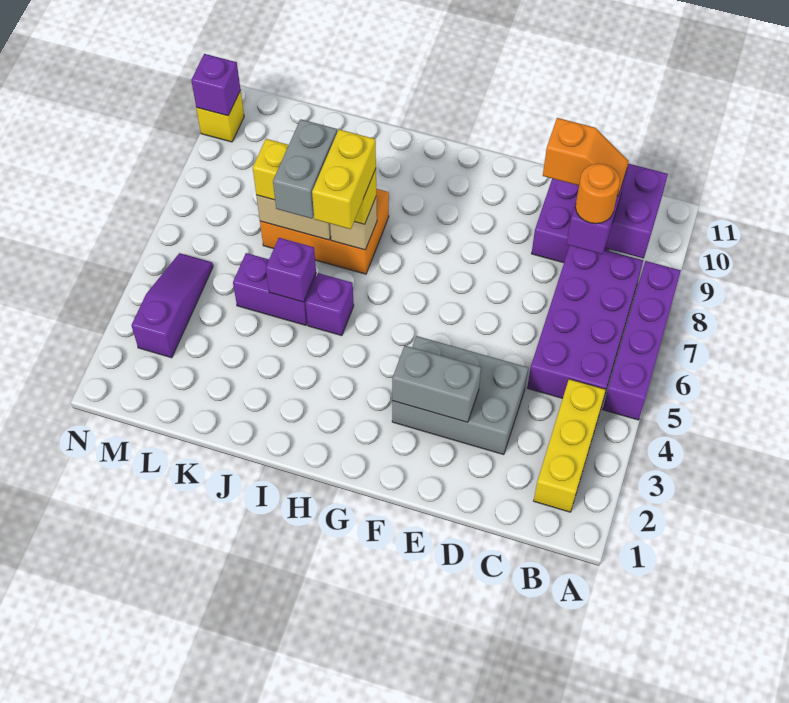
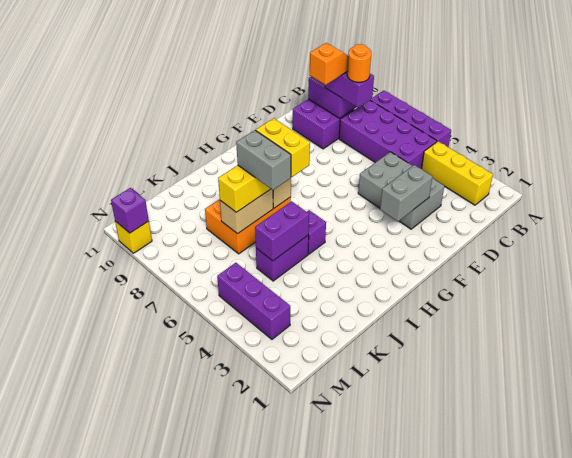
grey 2x3 brick [392,336,528,455] -> grey 2x3 brick turned to [358,152,444,229]
purple 1x1 brick [266,238,316,302] -> purple 1x2 brick [255,201,309,261]
purple 1x3 slope [132,253,213,358] -> purple 1x3 brick [217,263,290,339]

